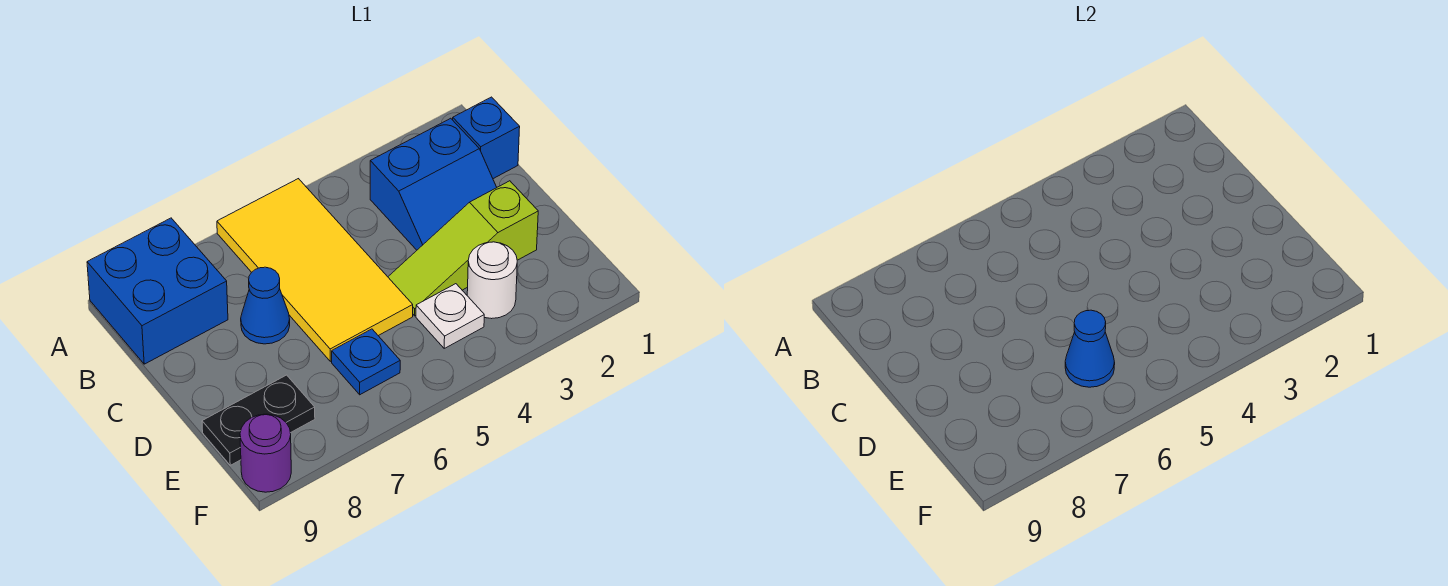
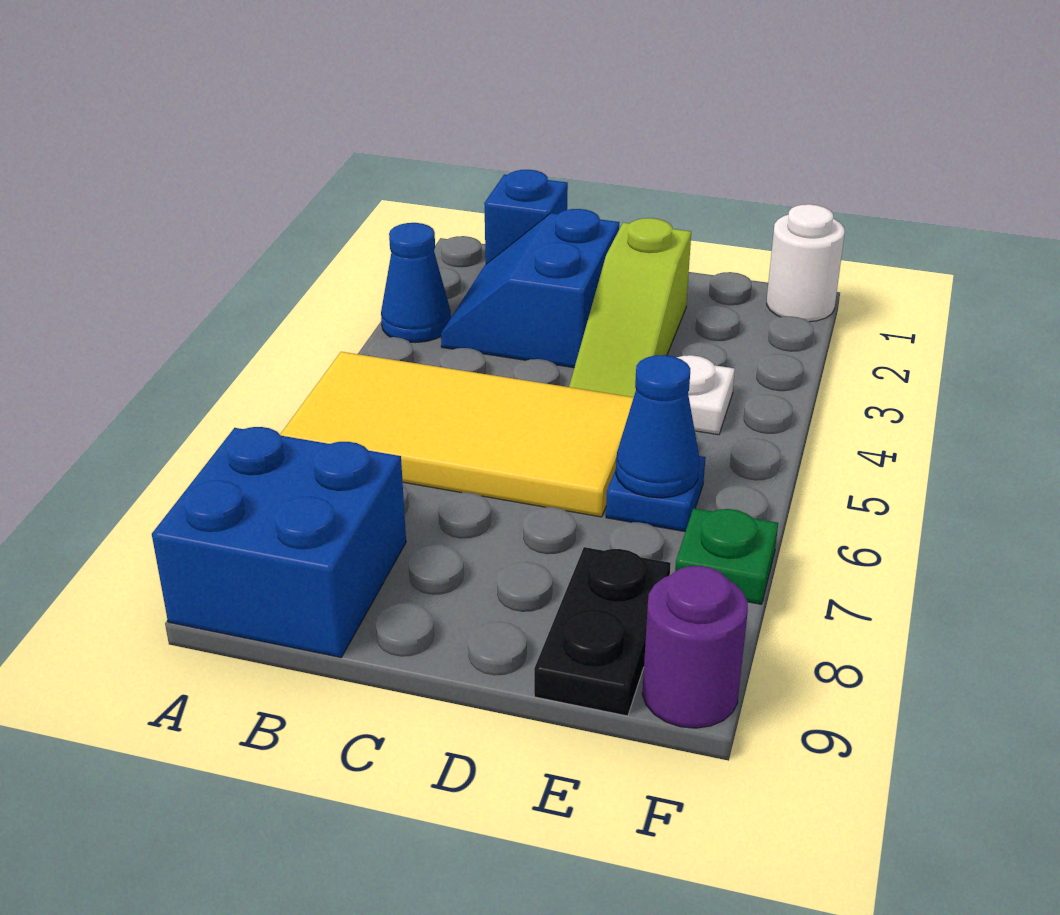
blue 2x2 slope [370,118,497,250] -> blue 2x2 slope turned to [441,209,619,368]
blue 1x1 cone [241,267,290,344] -> blue 1x1 cone moved to [381,223,451,343]
white 1x1 round brick [467,242,517,319] -> white 1x1 round brick moved to [767,204,845,322]
none -> green 1x1 plate [675,508,778,604]

